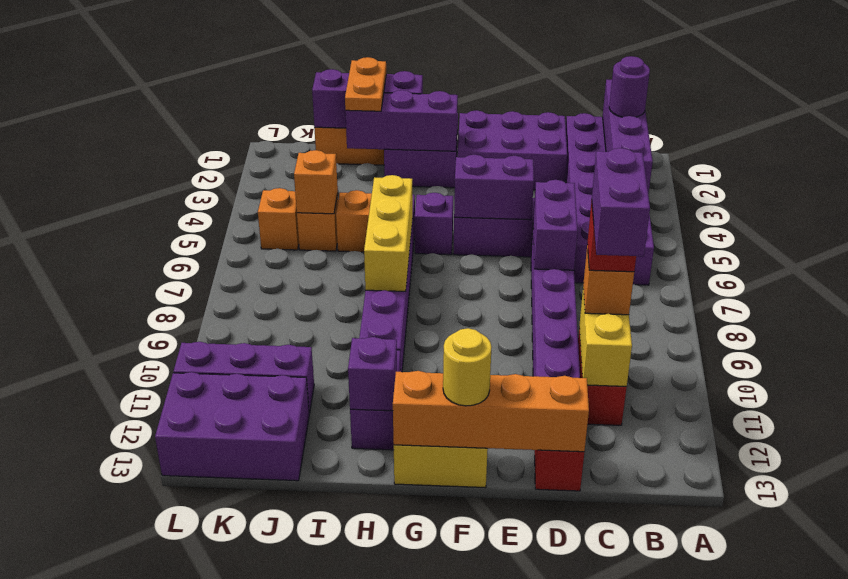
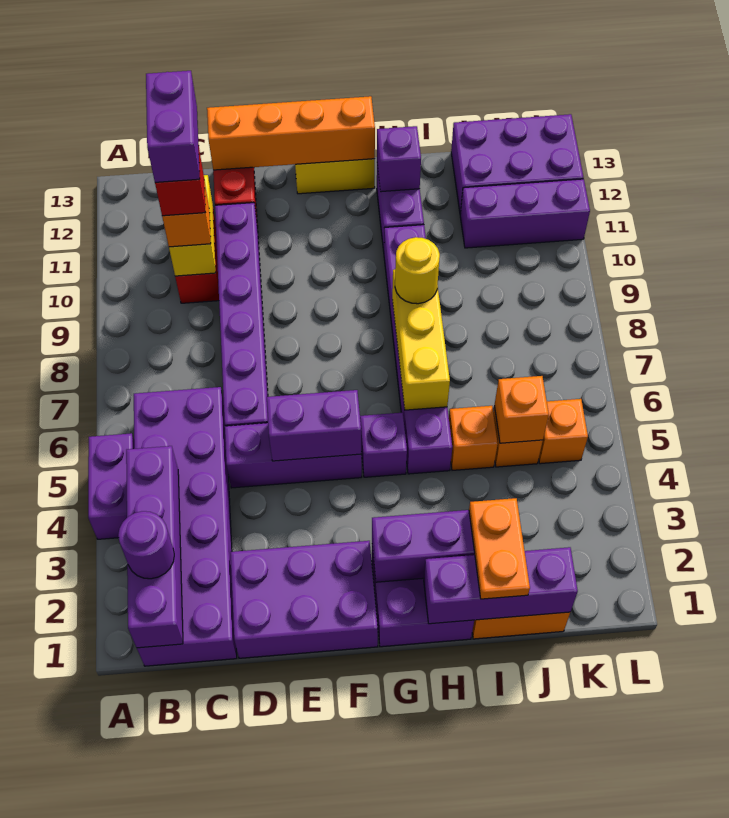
purple 1x2 brick [533,180,578,270] -> purple 1x2 brick moved to [88,433,134,539]
yellow 1x1 round brick [443,328,491,406] -> yellow 1x1 round brick moved to [395,237,440,304]

